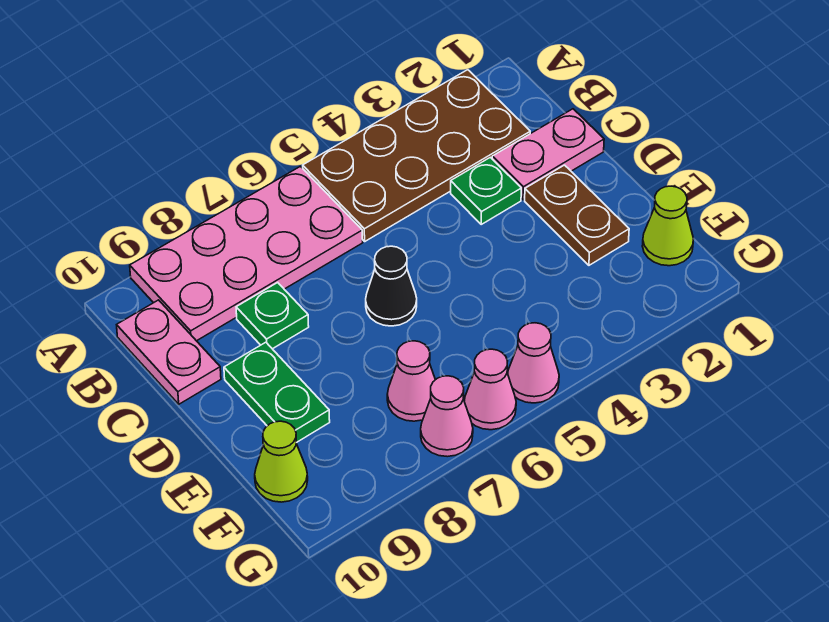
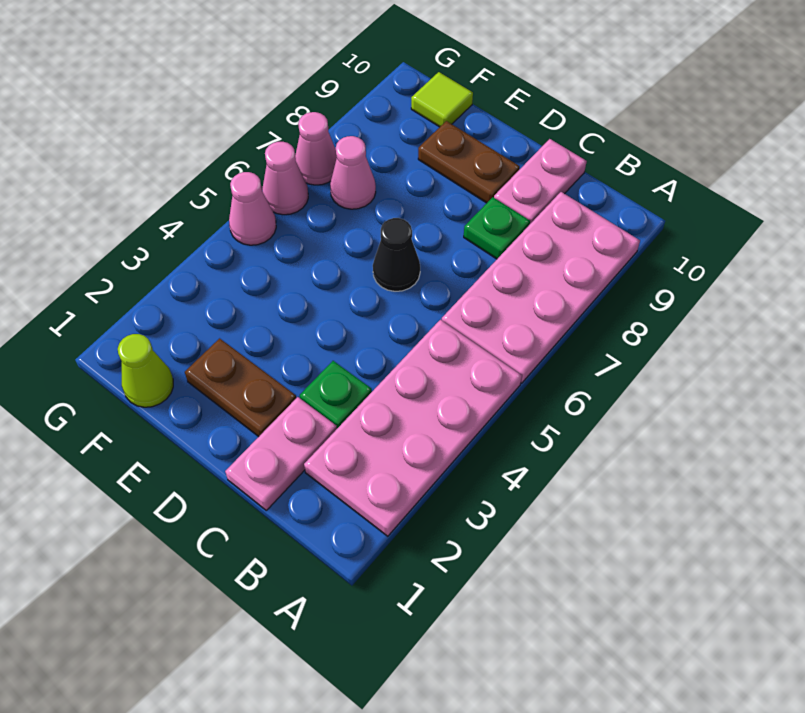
brown 2x4 plate [303,70,530,241] -> pink 2x4 plate [304,320,522,536]
pink 1x2 plate [117,300,221,404] -> pink 1x2 plate turned to [494,139,587,224]
green 1x2 plate [224,342,330,443] -> brown 1x2 plate [418,121,520,203]
lime 1x1 cone [255,421,308,502] -> lime 1x1 tile [411,72,473,127]

